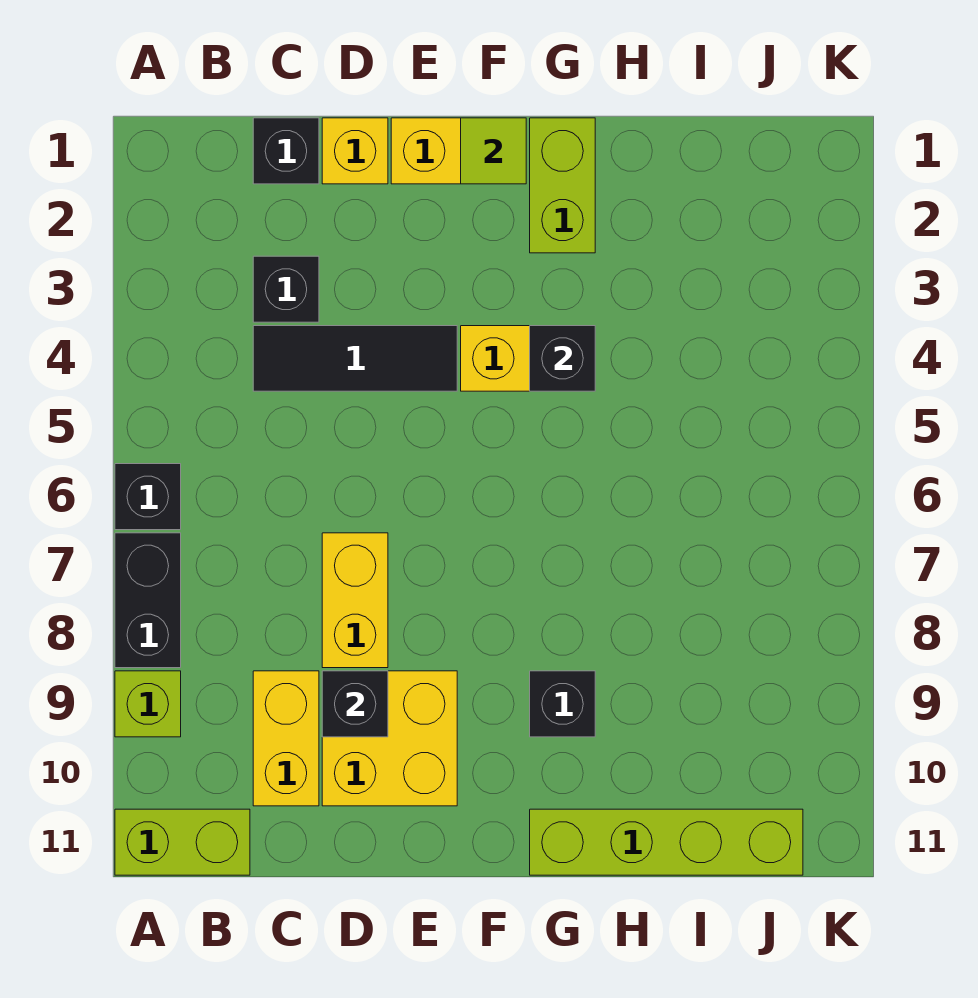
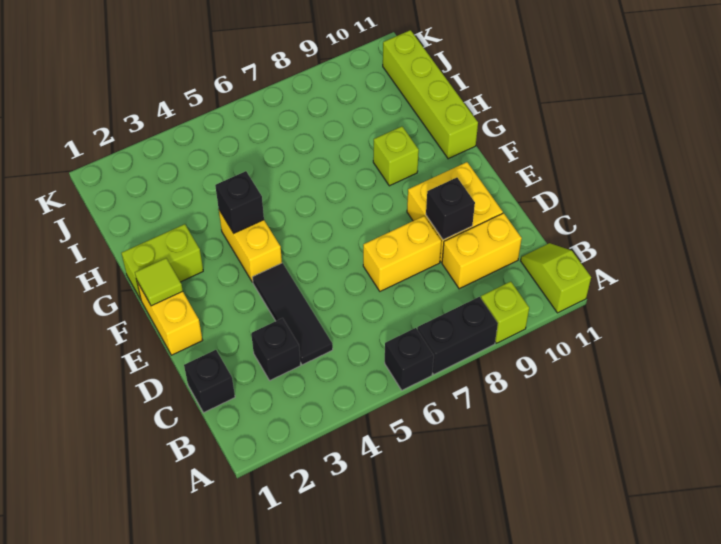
lime 1x2 brick [115,809,250,875] -> lime 1x2 slope [521,243,591,313]
yellow 1x1 brick [322,118,388,184] -> none
black 1x1 brick [530,671,595,737] -> lime 1x1 brick [373,126,419,186]

